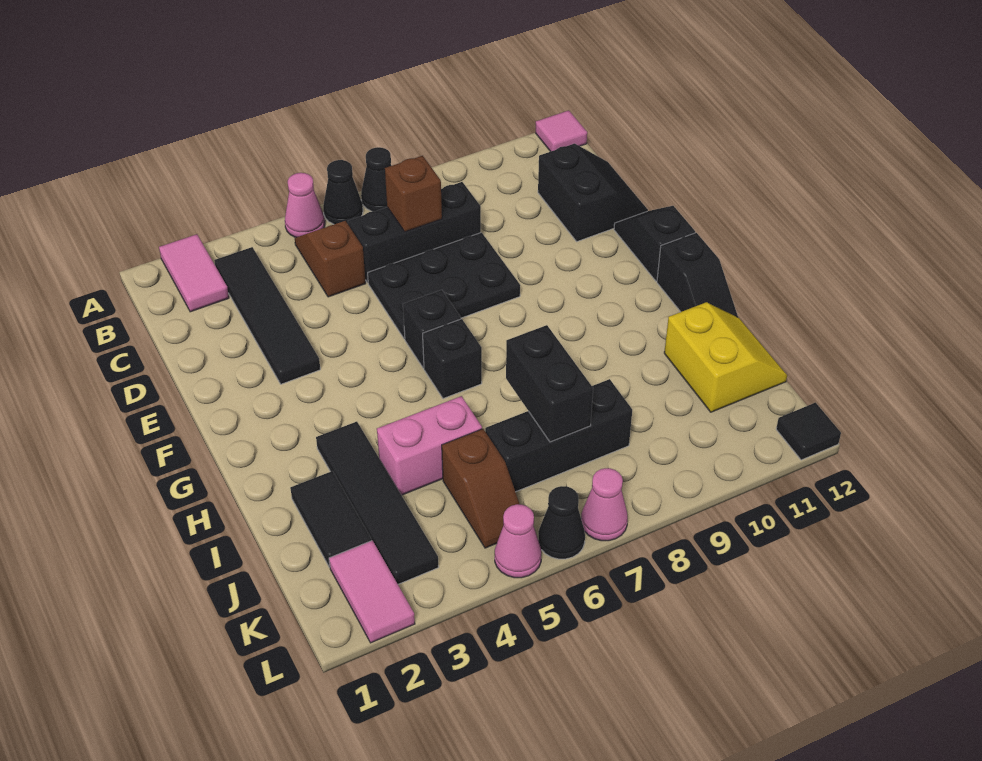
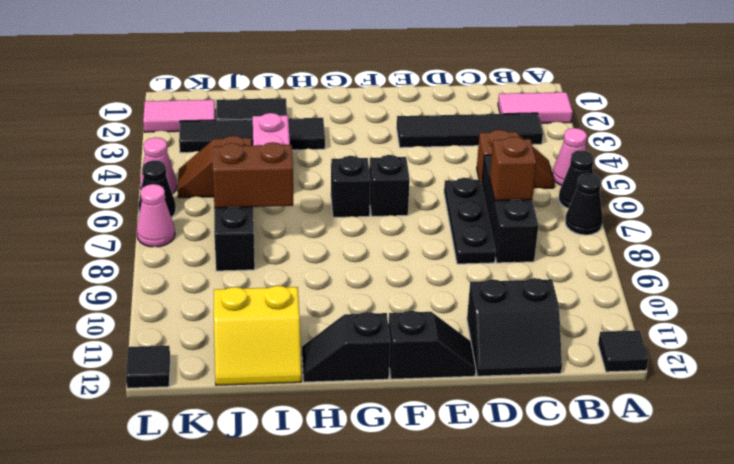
pink 1x1 tile [536,110,587,152] -> black 1x1 tile [598,330,648,372]
black 2x3 plate [368,233,520,339] -> black 1x3 plate [444,178,496,264]
black 1x2 brick [506,325,593,442] -> brown 1x2 brick [213,142,293,208]

